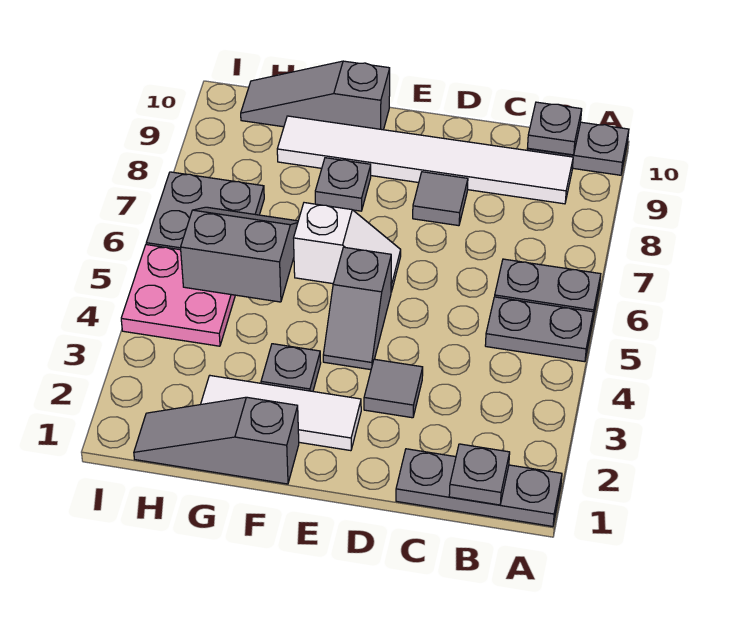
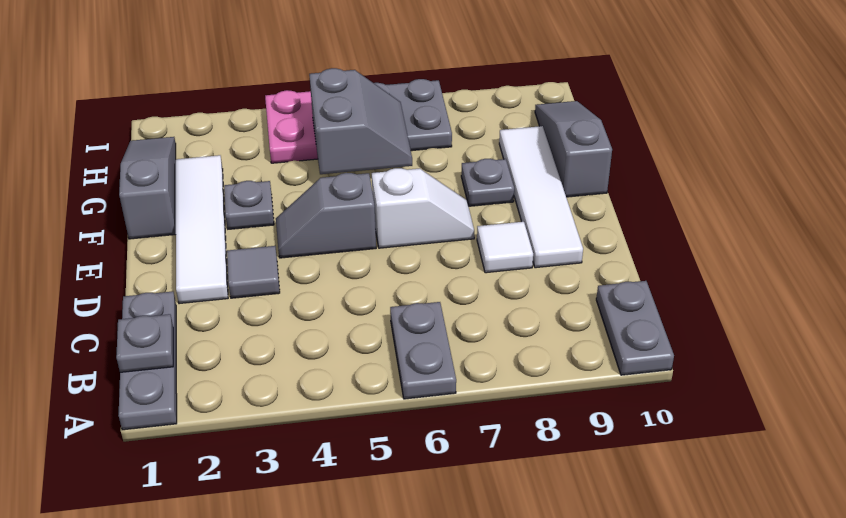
grey 1x2 plate [485,297,593,362] -> none
white 1x6 tile [277,116,573,204] -> white 1x4 tile [499,126,583,268]
grey 1x1 plate [528,102,582,155] -> none
grey 1x1 tile [413,172,468,226] -> white 1x1 tile [477,222,533,273]
white 1x3 tile [201,376,361,451] -> white 1x4 tile [176,155,228,304]
white 1x2 slope [294,203,401,292] -> white 1x2 slope turned to [372,168,474,248]

